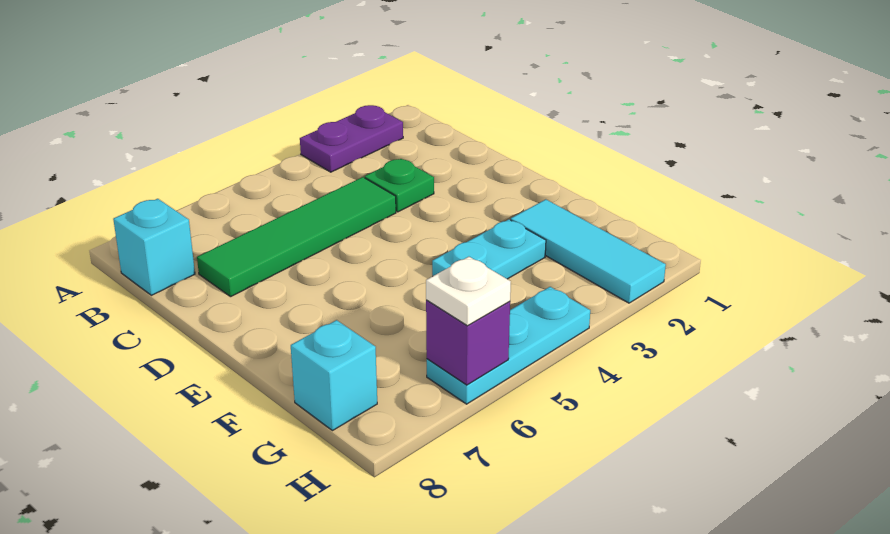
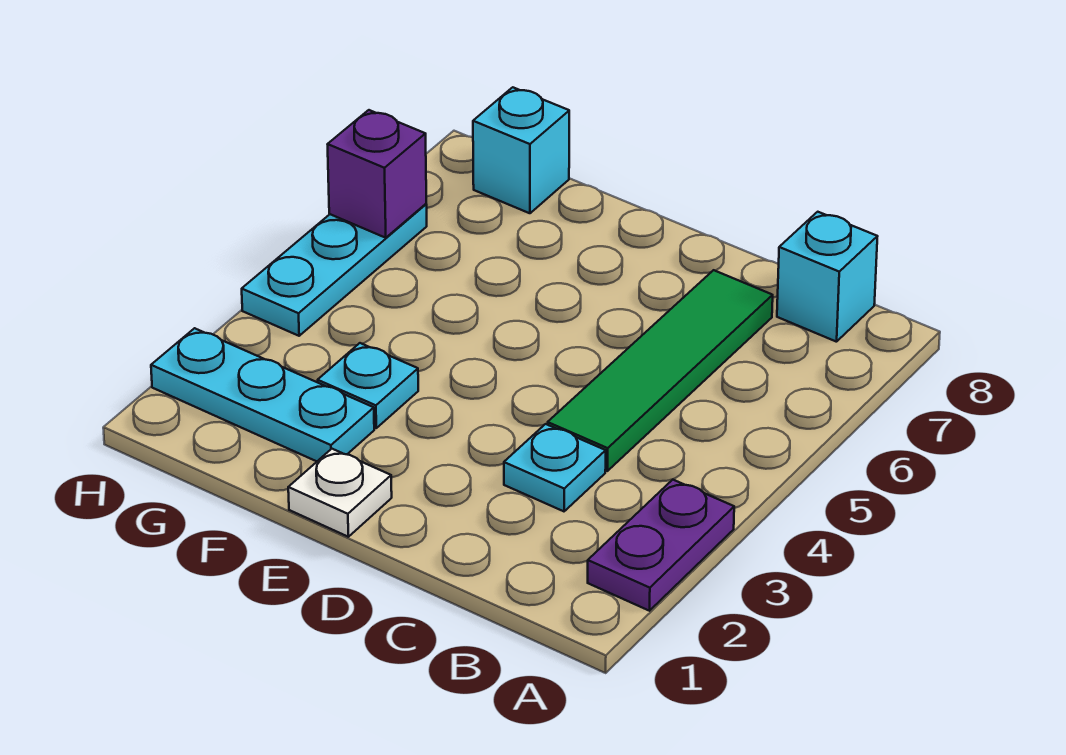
green 1x1 plate [365,159,434,212] -> cyan 1x1 plate [504,424,606,511]
cyan 1x3 tile [511,199,666,303] -> cyan 1x3 plate [151,328,374,461]
cyan 1x2 plate [432,219,546,279] -> cyan 1x1 plate [318,343,418,428]
white 1x1 plate [426,257,511,326] -> white 1x1 plate moved to [288,449,392,537]

